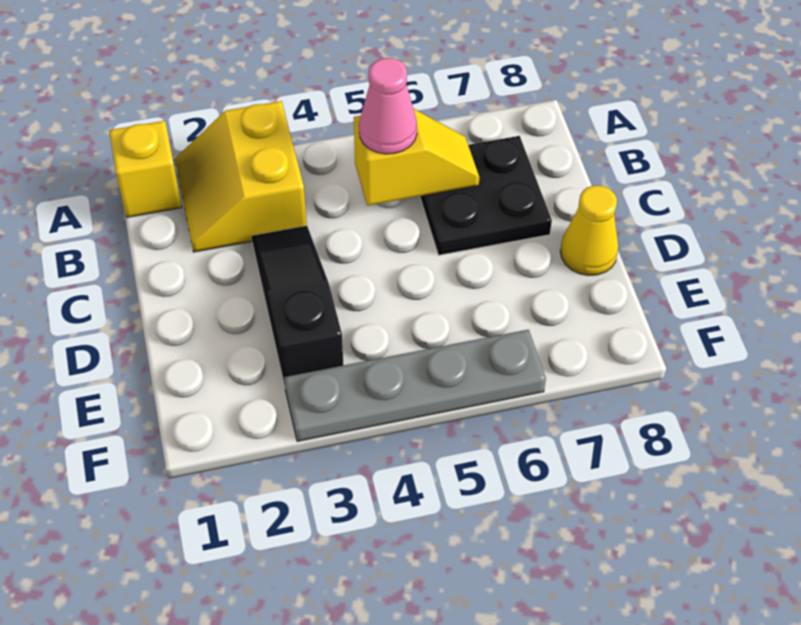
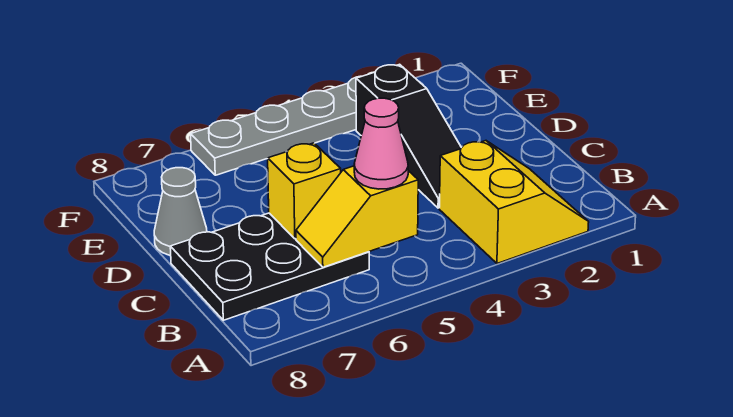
yellow 1x1 brick [109,121,182,217] -> yellow 1x1 brick moved to [268,143,341,239]
black 2x2 plate [420,136,552,255] -> black 2x3 plate [170,213,369,320]
yellow 1x1 cone [560,185,618,275] -> grey 1x1 cone [154,168,207,256]

